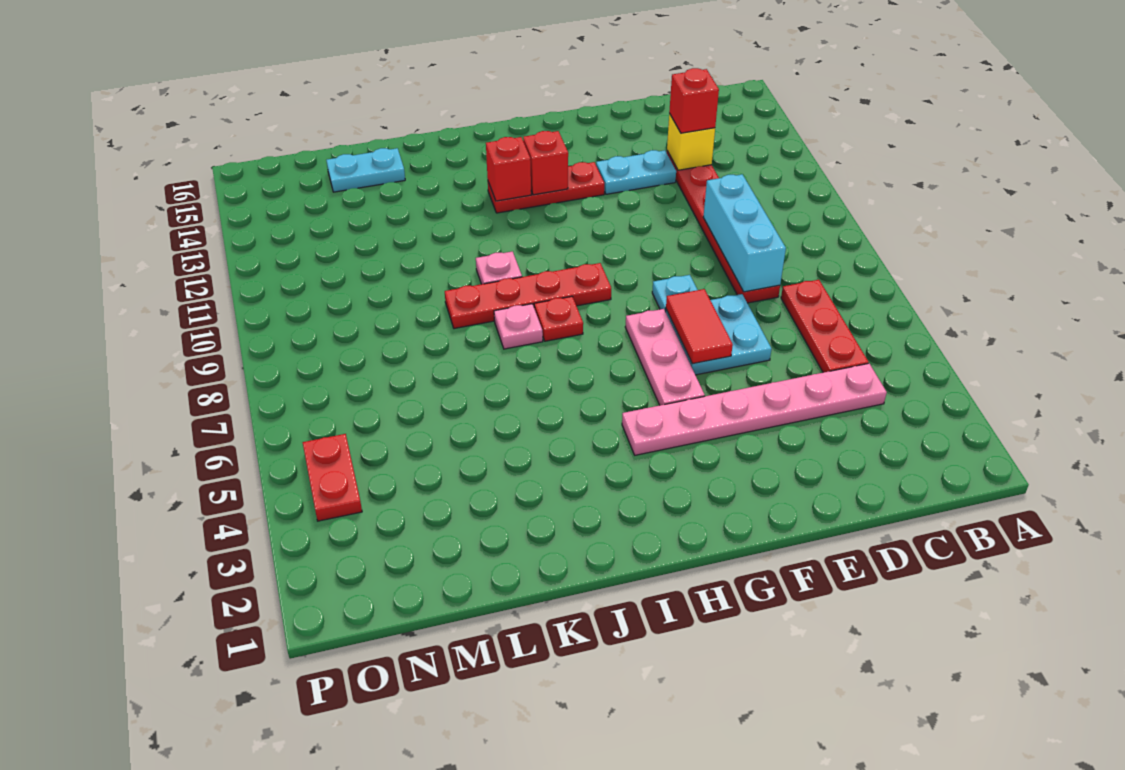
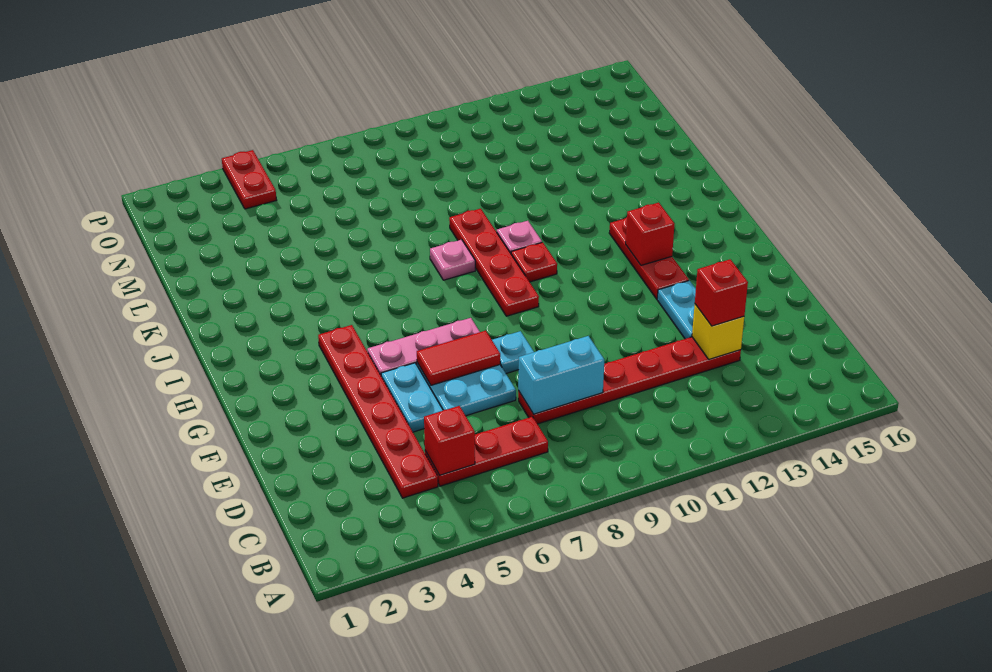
pink 1x6 plate [622,363,887,455] -> red 1x6 plate [318,325,438,498]
cyan 1x3 brick [703,174,786,292] -> cyan 1x2 brick [518,336,604,414]
red 1x1 plate [534,296,583,341] -> red 1x1 plate moved to [511,242,557,282]
red 1x1 brick [486,137,531,201] -> red 1x1 brick moved to [424,406,475,475]
cyan 1x2 plate [326,148,405,192] -> cyan 1x2 plate moved to [381,363,443,432]
red 1x2 plate [303,434,362,521] -> red 1x2 plate turned to [222,150,276,209]

